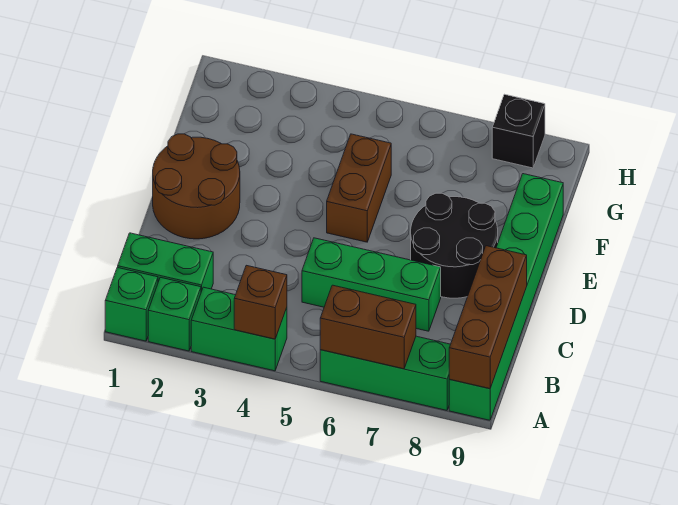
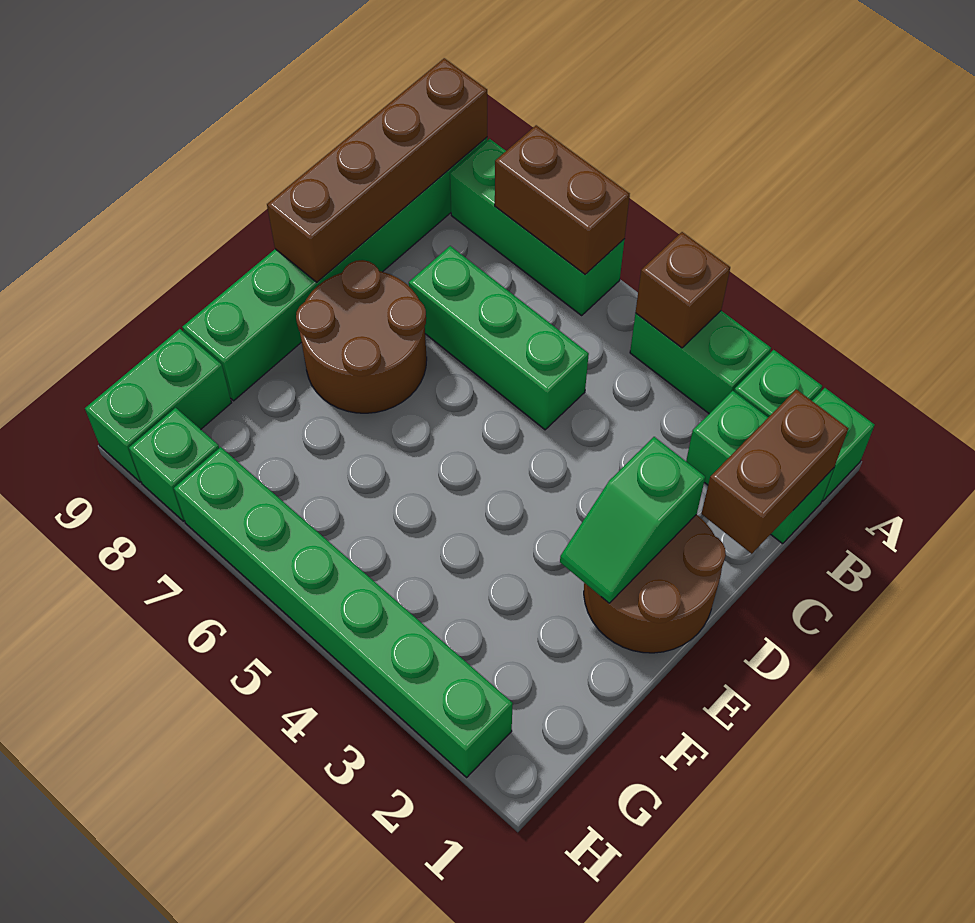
brown 1x3 brick [449,246,527,389] -> brown 1x4 brick [267,58,487,282]
none -> green 1x2 slope [560,437,705,603]
black 2x2 round brick [411,193,498,298] -> brown 2x2 round brick [296,260,427,413]
brown 1x2 brick [327,134,391,242] -> brown 1x2 brick moved to [701,389,848,554]
none -> green 1x2 brick [85,329,231,482]
none -> green 1x6 brick [174,447,513,777]
black 1x1 brick [492,94,545,168] -> green 1x1 brick [129,408,219,521]

